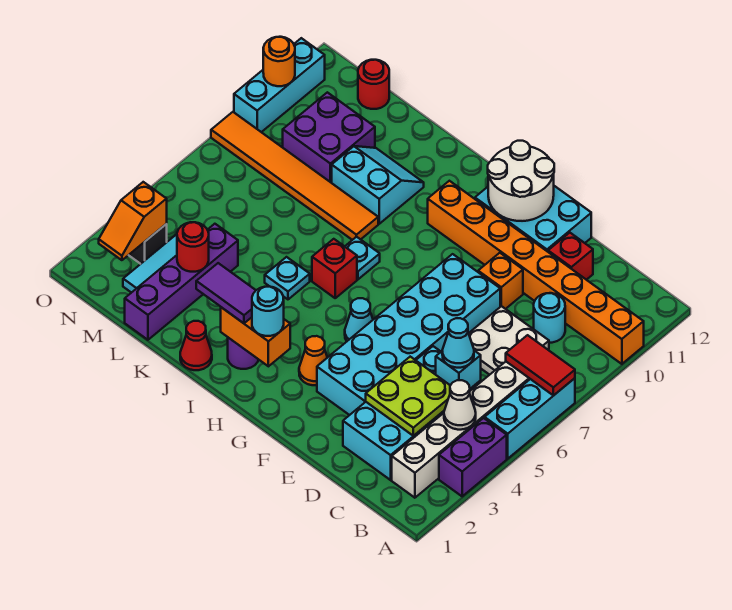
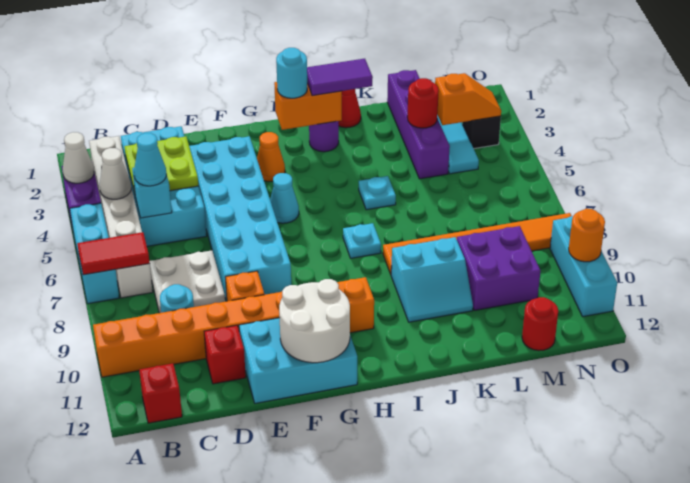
none -> white 1x1 cone [62,132,94,183]
red 1x1 brick [312,239,357,298] -> red 1x1 brick moved to [139,363,182,423]
orange 1x2 slope [99,182,167,260] -> orange 1x2 slope turned to [435,73,501,125]

